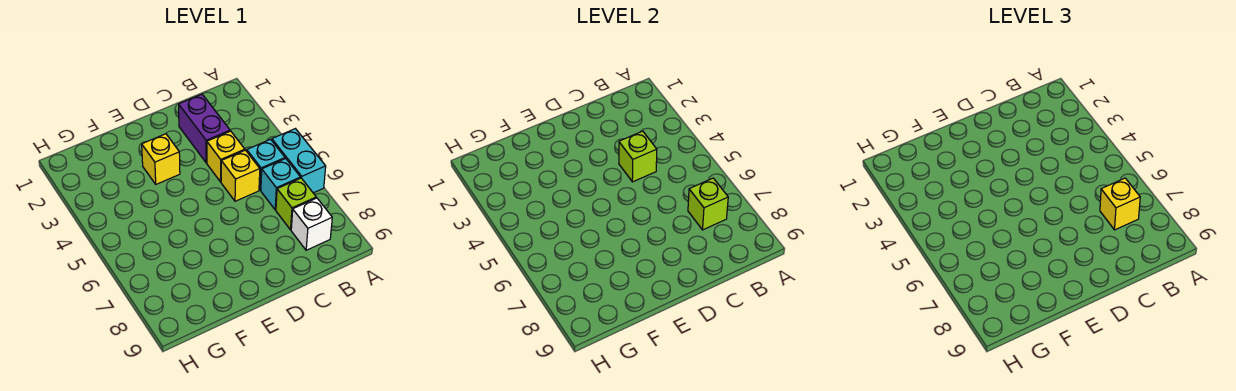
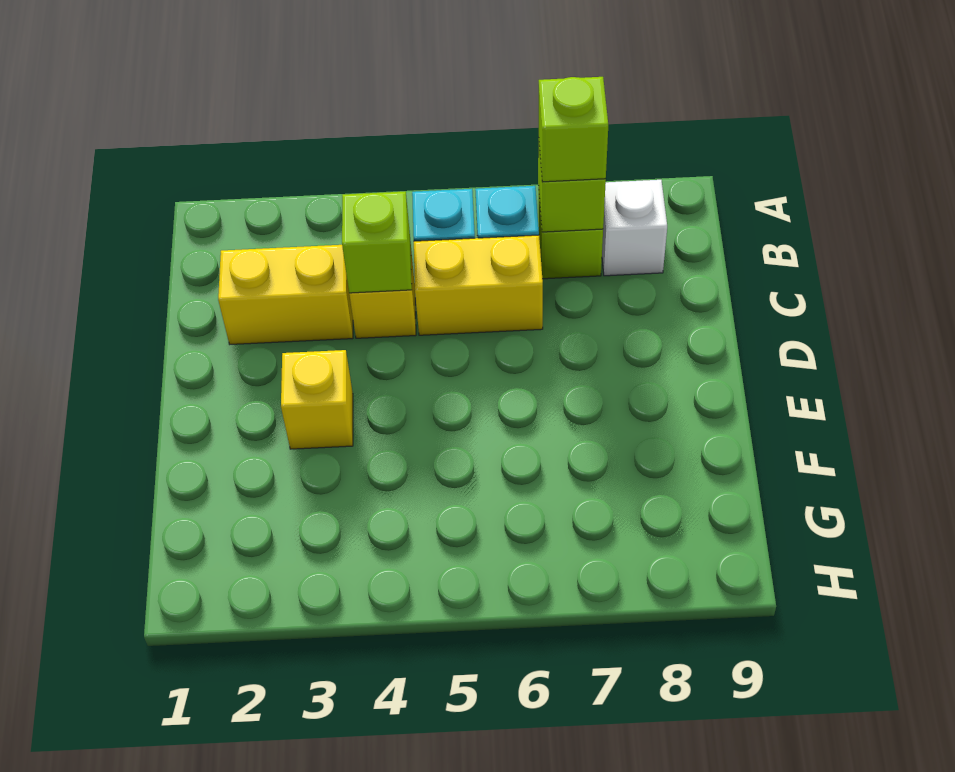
cyan 1x2 brick [272,129,326,193] -> none
yellow 1x1 brick [1100,178,1140,230] -> lime 1x1 brick [539,77,608,182]
purple 1x2 brick [179,94,230,163] -> yellow 1x2 brick [218,245,353,344]
yellow 1x1 brick [221,150,260,201] -> yellow 1x2 brick [414,235,543,335]

